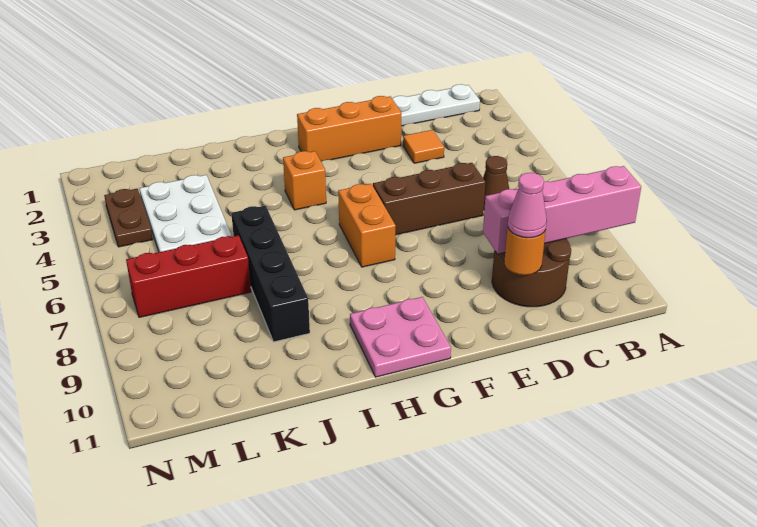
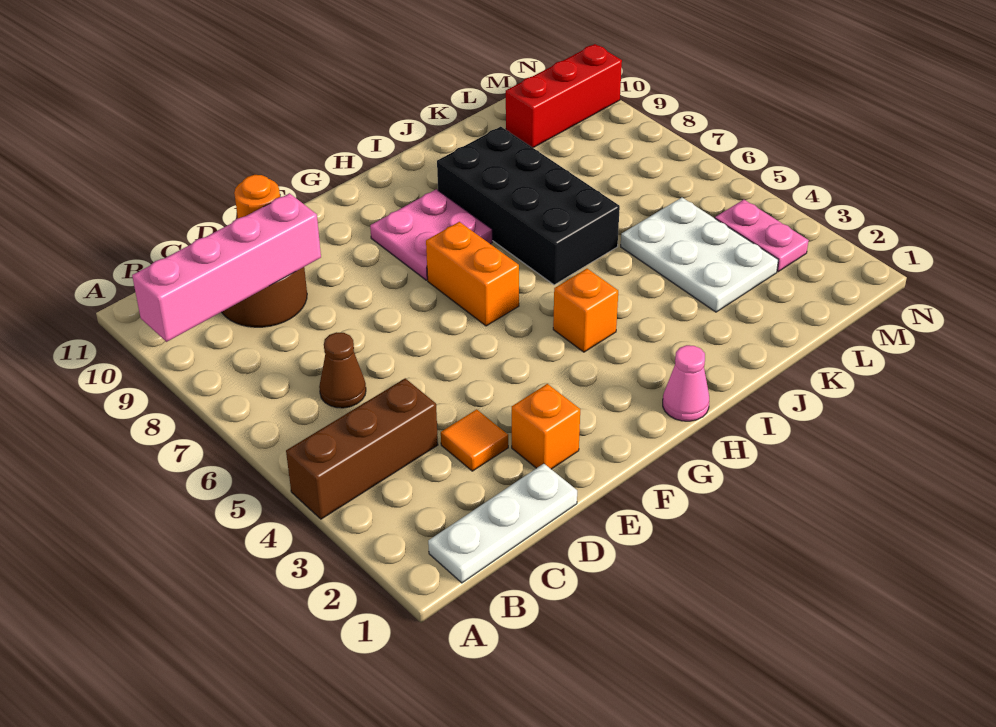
brown 1x3 brick [373,163,485,235] -> brown 1x3 brick moved to [286,378,438,519]
pink 1x1 cone [508,173,547,238] -> pink 1x1 cone moved to [663,345,709,421]
orange 1x3 brick [297,96,402,161] -> orange 1x1 brick [512,384,580,469]
pink 2x2 plate [350,297,451,377] -> pink 2x2 plate moved to [370,189,492,280]
black 1x4 brick [231,206,310,342] -> black 2x4 brick [437,127,620,285]
red 1x3 brick [126,235,251,317] -> red 1x3 brick moved to [506,44,622,148]
brown 1x2 plate [104,189,153,247] -> pink 1x2 plate [715,200,809,272]

